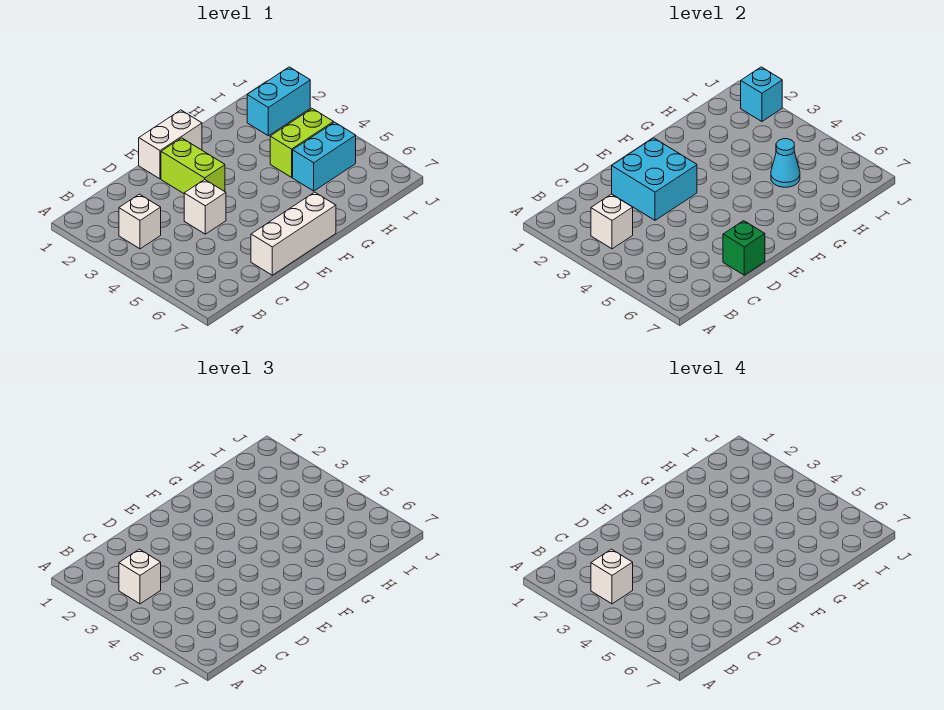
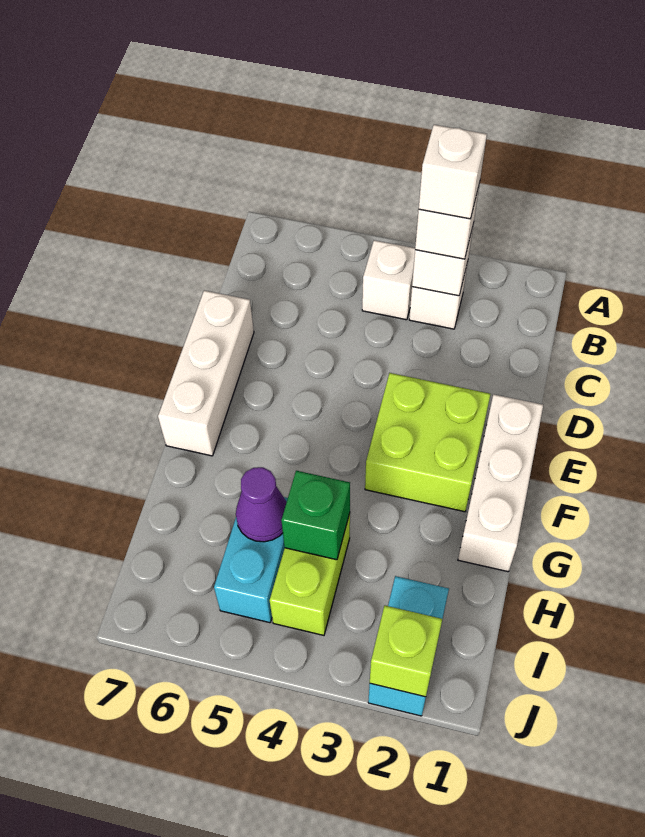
cyan 2x2 brick [612,138,697,220] -> none
white 1x1 brick [184,180,226,234] -> white 1x1 brick moved to [362,240,415,320]
green 1x1 brick [723,221,765,275] -> green 1x1 brick moved to [281,471,350,560]
white 1x2 brick [139,110,202,179] -> white 1x3 brick [458,394,543,572]
lime 1x2 brick [161,138,225,193] -> lime 2x2 brick [365,373,491,512]
cyan 1x1 cone [771,139,800,187] -> purple 1x1 cone [236,467,287,542]
cyan 1x1 brick [741,67,782,122] -> lime 1x1 brick [370,606,442,697]

